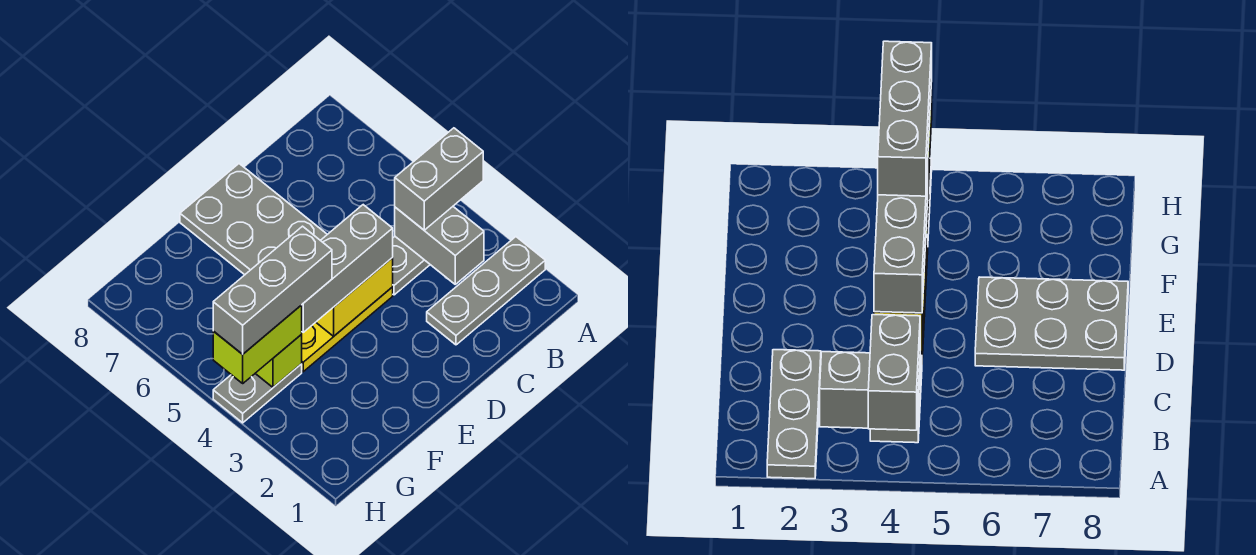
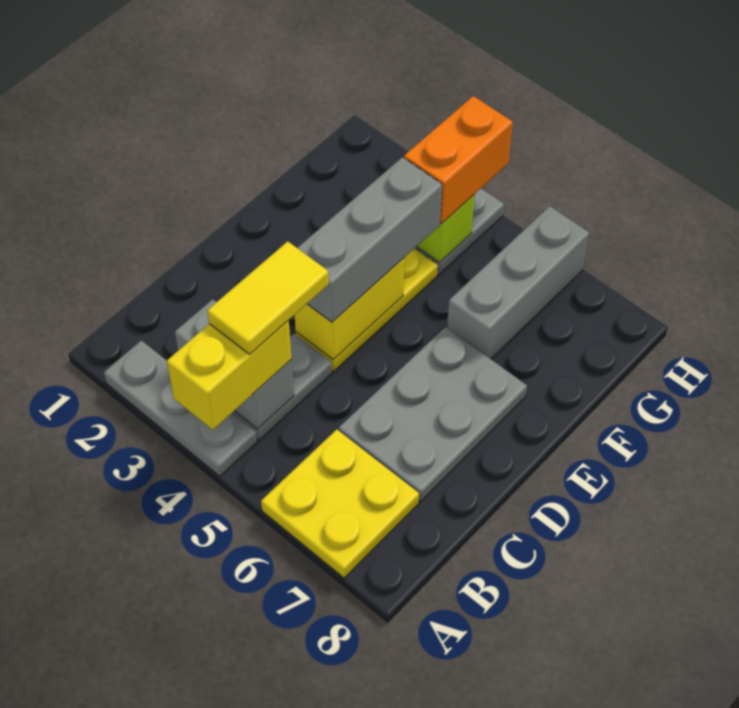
grey 1x3 plate [427,237,545,345] -> grey 1x3 plate turned to [104,340,257,476]
grey 1x2 brick [395,128,483,230] -> yellow 1x2 brick [167,320,292,430]
none -> yellow 2x2 plate [261,429,419,578]
none -> yellow 1x2 tile [207,241,329,354]
grey 2x3 plate [180,164,327,275] -> grey 2x3 plate turned to [339,327,527,502]
grey 1x3 brick [213,226,332,354] -> grey 1x3 brick moved to [447,206,589,359]
lime 1x2 brick [213,305,302,383] -> orange 1x2 brick [404,96,513,224]

